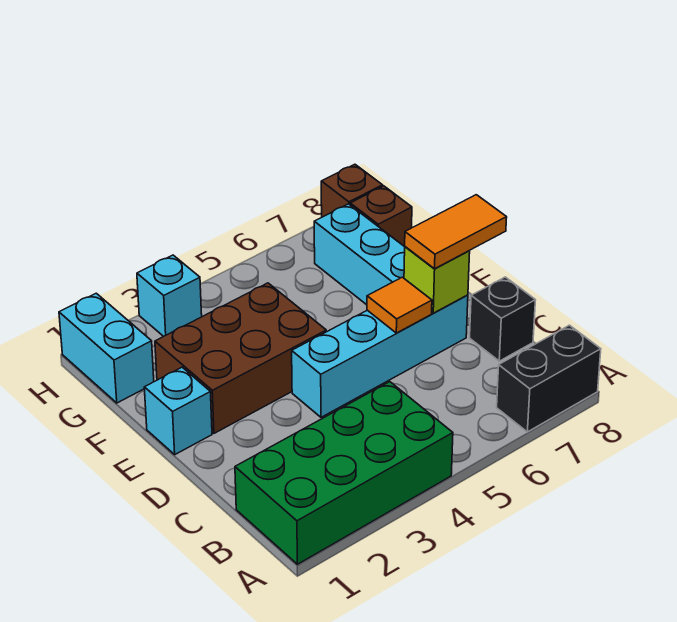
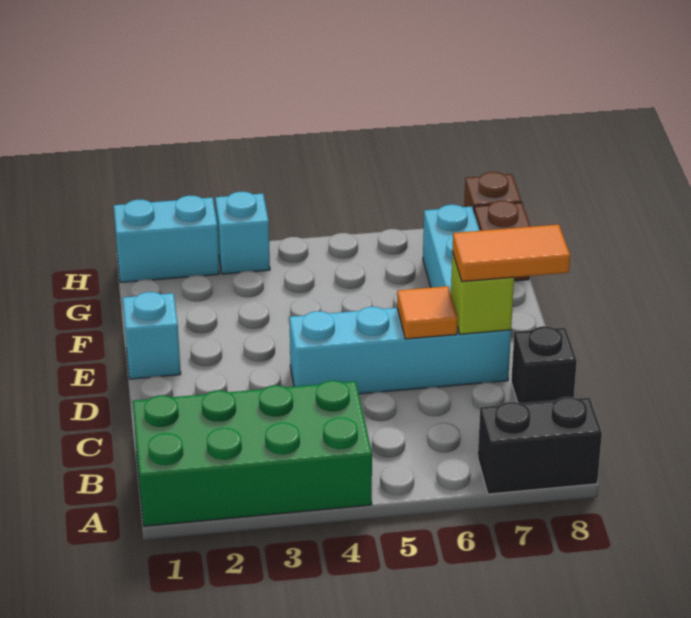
brown 2x3 brick [155,283,326,433] -> none
cyan 1x2 brick [59,293,154,403] -> cyan 1x2 brick turned to [114,195,219,282]

